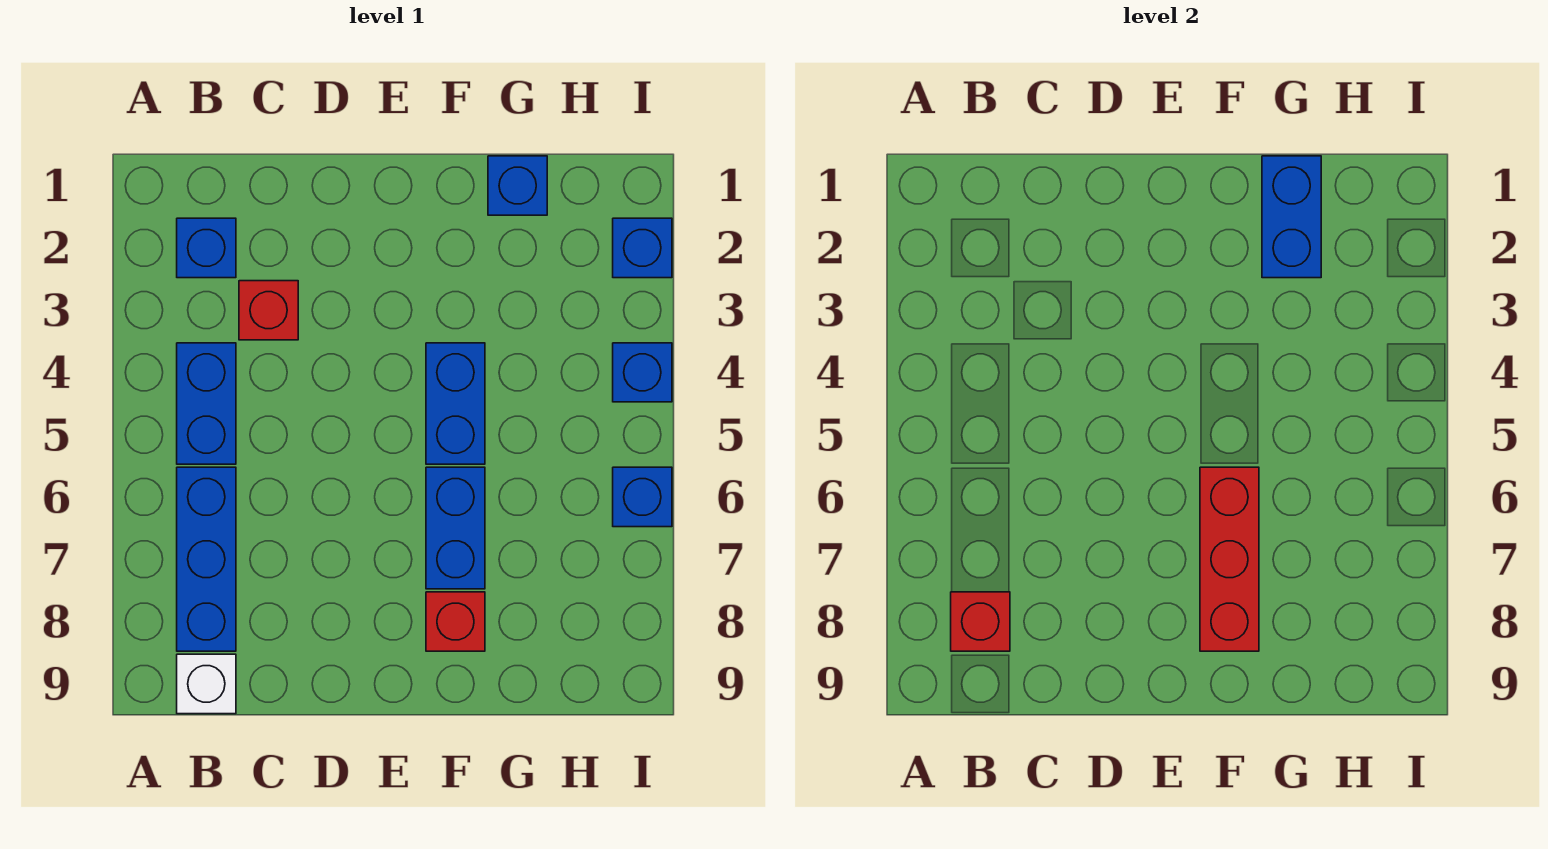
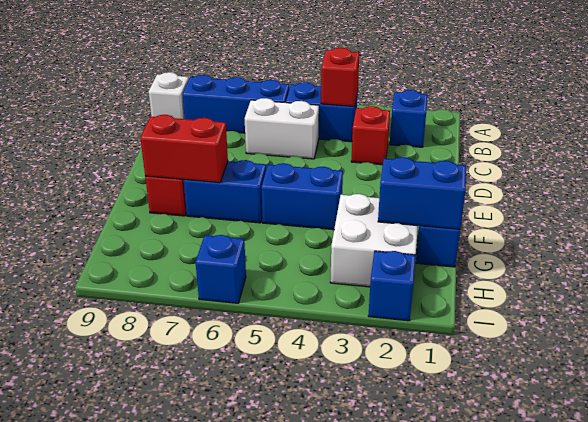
red 1x1 brick [951,592,1010,651] -> red 1x1 brick moved to [321,48,359,107]
none -> white 1x2 brick [245,98,319,159]
red 1x3 brick [1200,467,1259,651] -> red 1x2 brick [140,115,228,183]
none -> white 2x2 brick [330,194,418,287]
blue 1x1 brick [613,343,672,402] -> none

